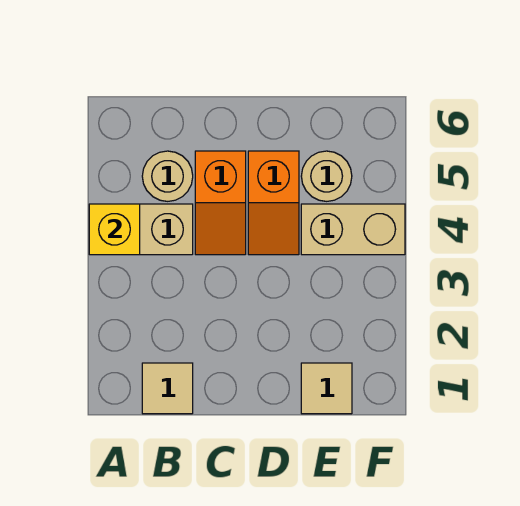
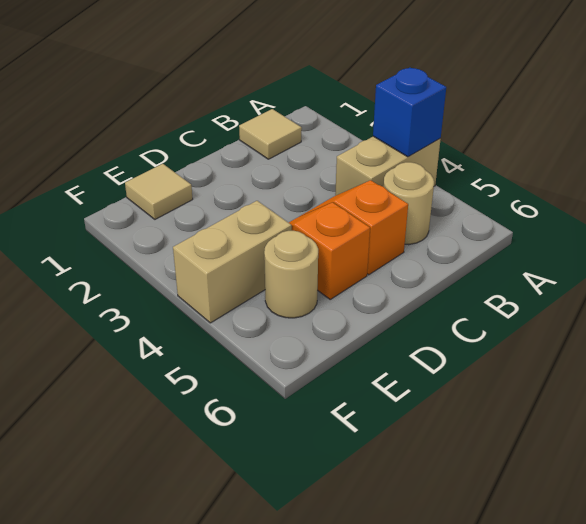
yellow 1x1 brick [89,204,140,255] -> blue 1x1 brick [373,68,446,157]

